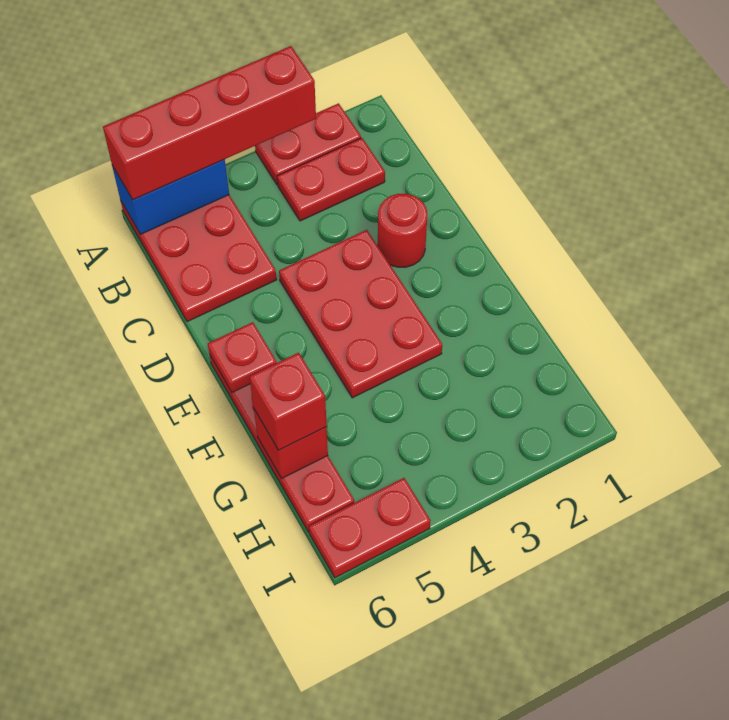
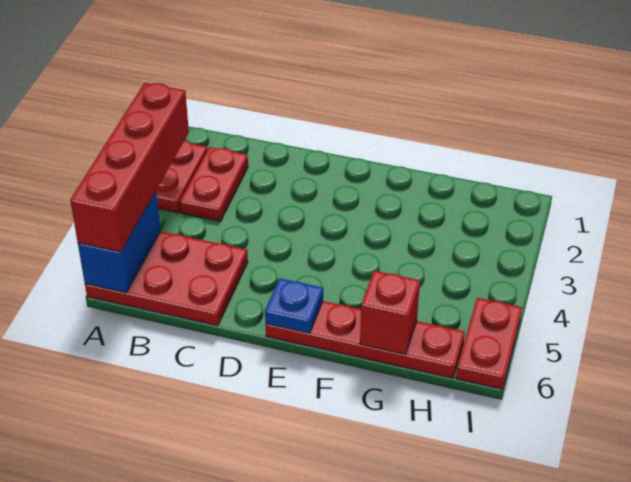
red 1x1 round brick [378,193,427,267] -> none
red 2x3 plate [279,230,442,398] -> none
red 1x1 plate [208,322,277,392] -> blue 1x1 plate [265,278,323,333]
red 1x1 brick [249,353,327,450] -> none

